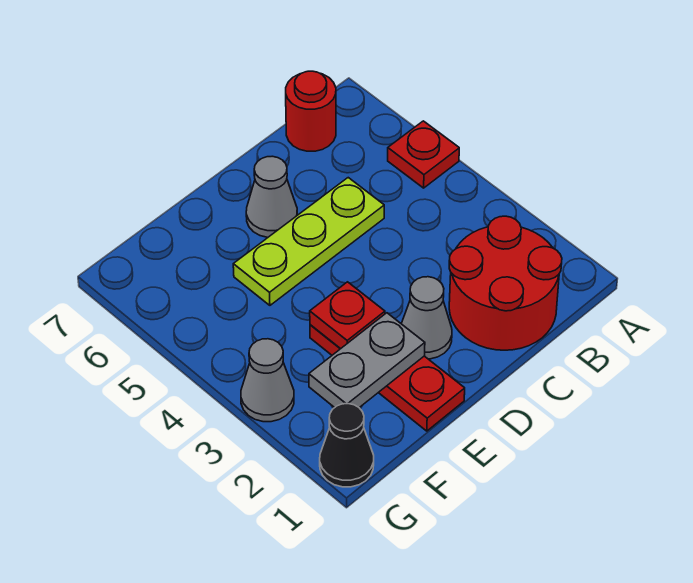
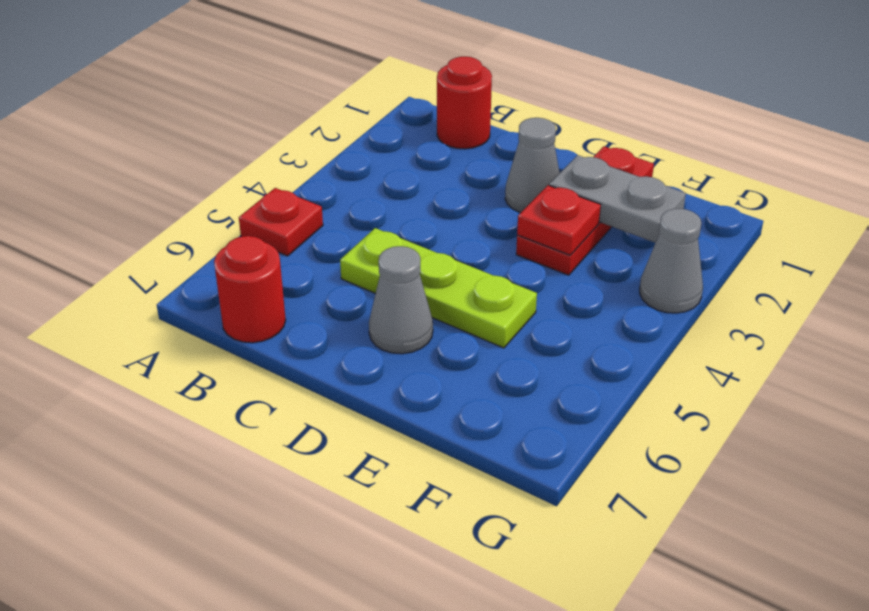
red 2x2 round brick [449,216,562,350] -> red 1x1 round brick [437,57,492,149]
black 1x1 cone [320,404,374,487] -> none

